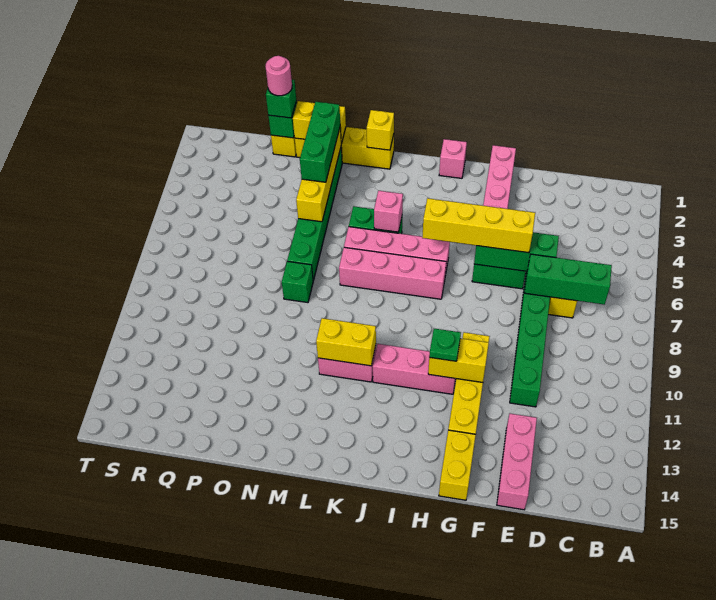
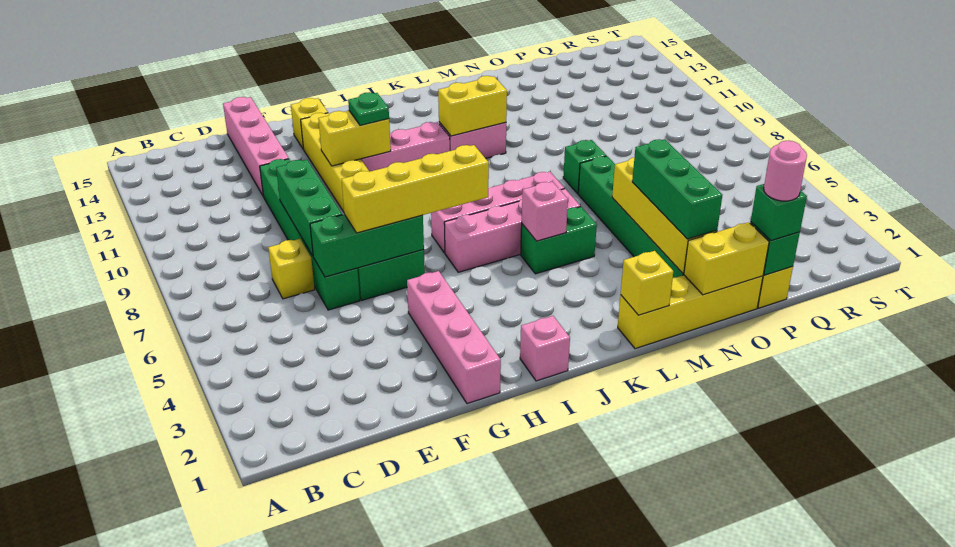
green 1x3 brick [524,254,612,305] -> green 1x3 brick turned to [276,160,342,256]
pink 1x3 brick [497,414,537,510] -> pink 1x4 brick [223,97,289,195]
yellow 1x2 brick [439,430,476,500] -> yellow 1x1 brick [291,98,328,149]

